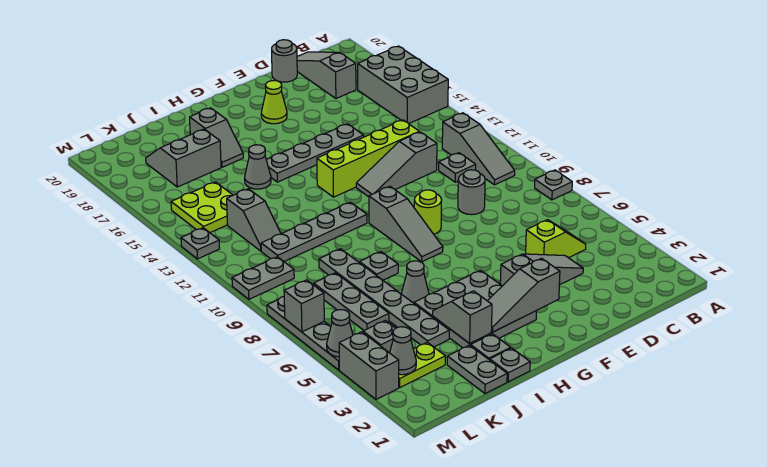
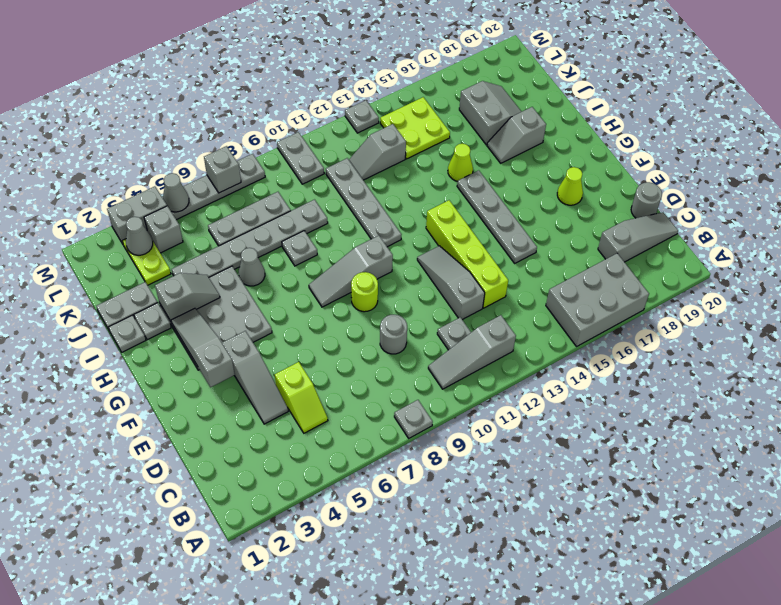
grey 1x1 cone [245,145,271,189] -> lime 1x1 cone [448,144,473,181]

